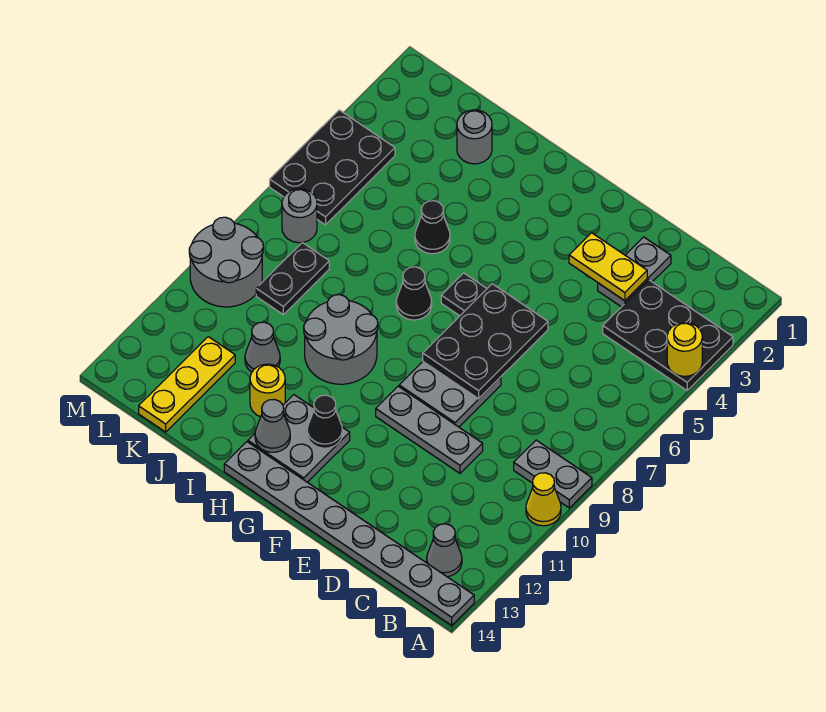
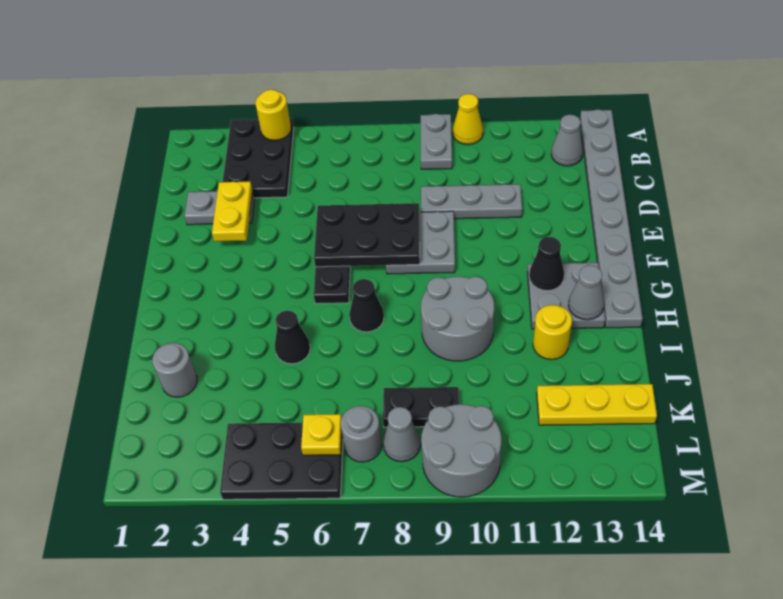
grey 1x3 plate [376,386,483,473] -> grey 1x3 plate turned to [421,184,522,219]
grey 1x1 cone [245,322,280,372] -> grey 1x1 cone moved to [383,407,421,462]
none -> yellow 1x1 plate [301,414,342,455]

